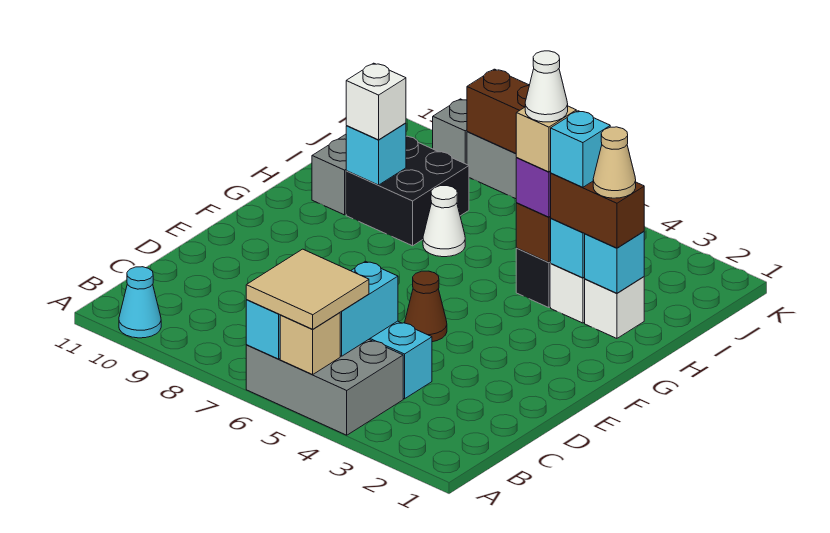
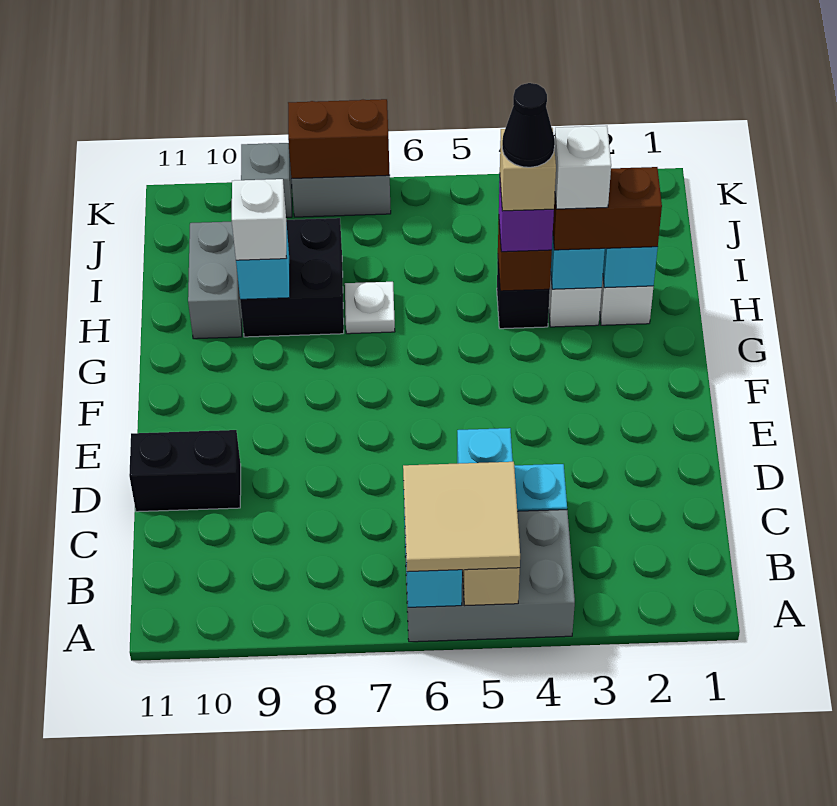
cyan 1x1 cone [119,267,161,338] -> none
none -> black 1x2 brick [129,430,241,512]
brown 1x1 cone [405,271,447,342] -> none
tan 1x1 cone [593,127,636,198] -> none
cyan 1x1 brick [551,111,610,187] -> white 1x1 brick [554,126,611,209]
white 1x1 cone [525,51,568,122] -> black 1x1 cone [502,83,555,167]
white 1x1 cone [423,186,465,257] -> white 1x1 plate [345,282,395,334]

